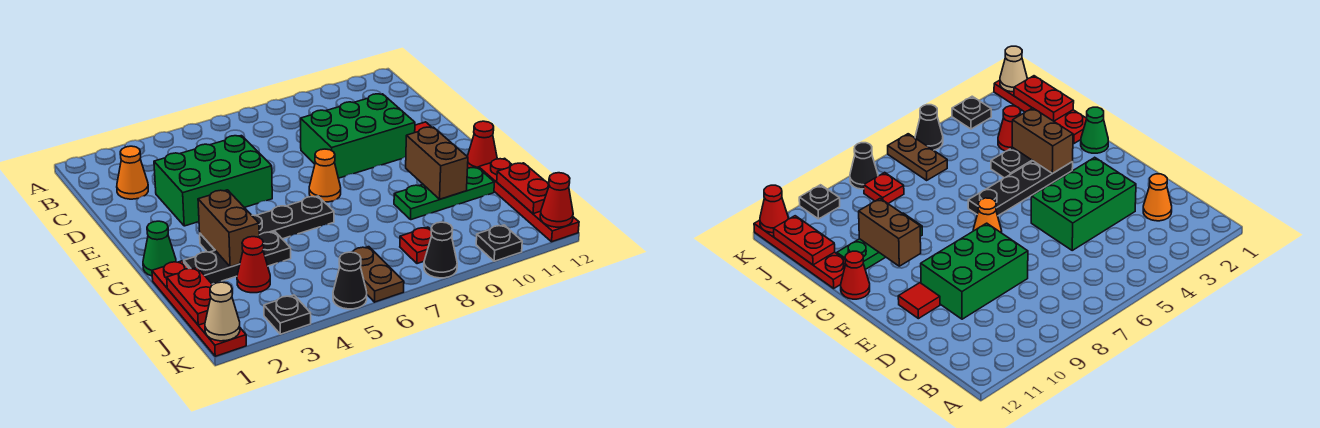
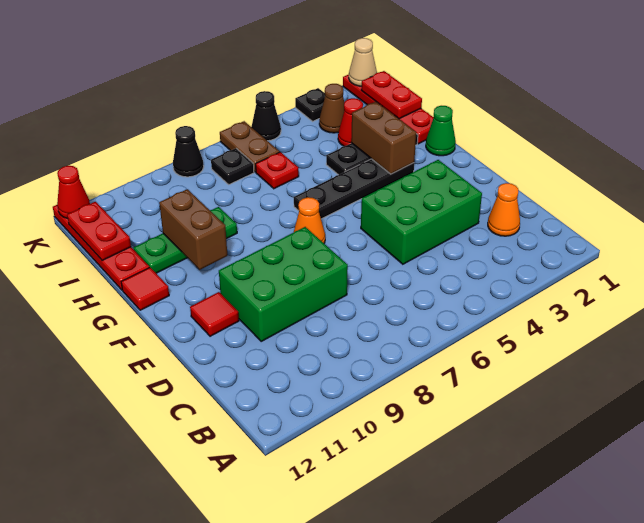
red 1x1 cone [467,121,497,168] -> red 1x1 tile [121,267,169,310]
none -> brown 1x1 cone [319,84,344,133]
red 1x1 plate [400,227,432,264] -> red 1x1 plate moved to [256,152,299,189]
black 1x1 plate [476,225,522,261] -> black 1x1 plate moved to [211,148,254,184]

